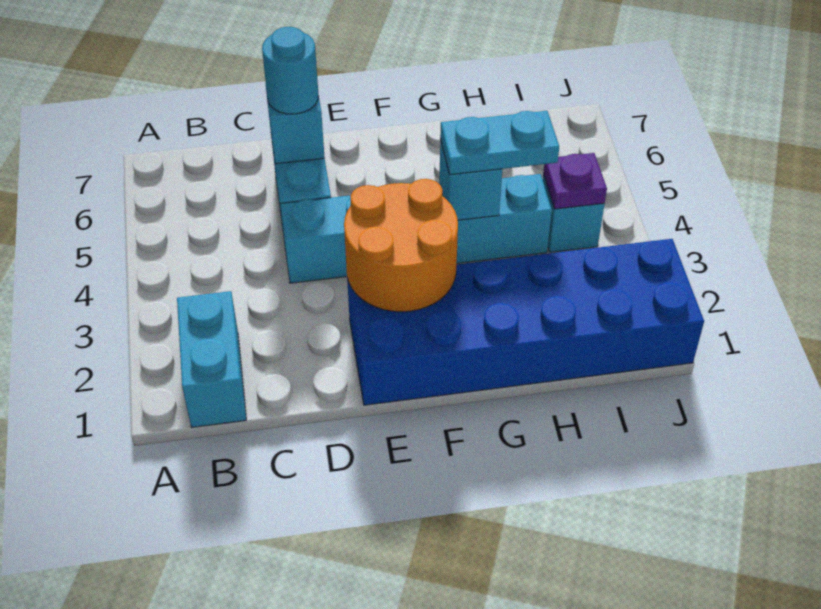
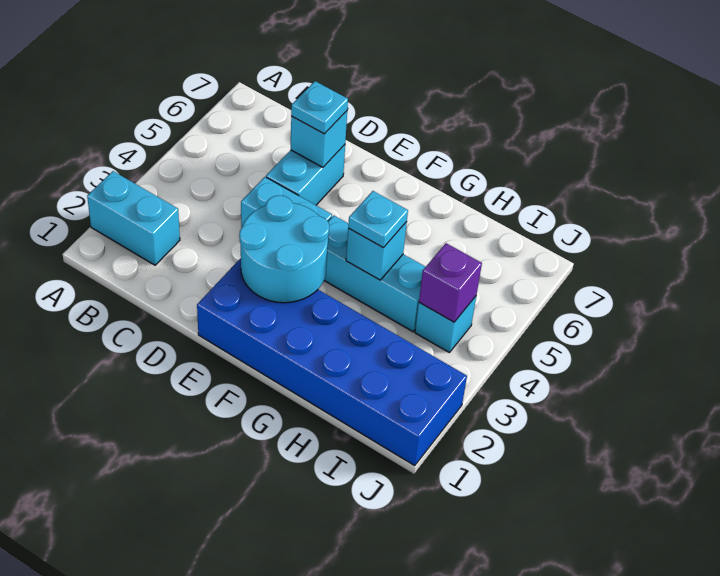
cyan 1x2 brick [177,291,246,427] -> cyan 1x2 brick turned to [87,171,180,265]
cyan 1x1 round brick [262,27,318,114] -> cyan 1x1 plate [291,81,348,134]
orange 2x2 round brick [344,179,458,312] -> cyan 2x2 round brick [239,195,329,303]
cyan 1x2 plate [440,111,559,175] -> cyan 1x1 plate [348,191,408,247]
purple 1x1 plate [543,153,607,209] -> purple 1x1 brick [419,243,482,322]

